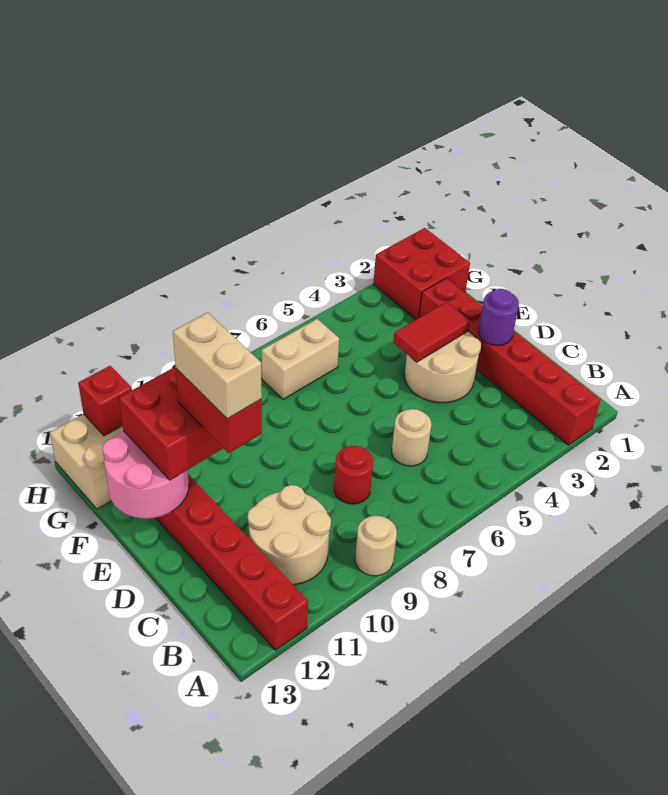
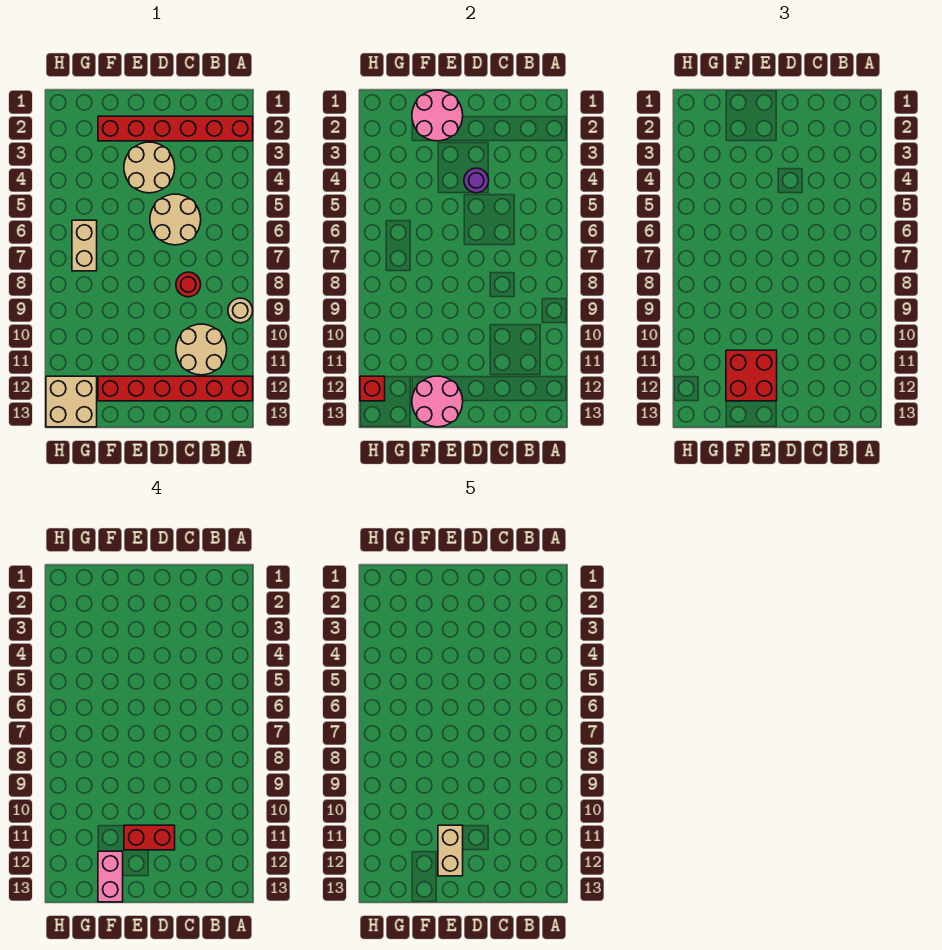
tan 1x1 round brick [392,409,431,466] -> tan 2x2 round brick [150,194,201,245]
purple 1x1 round brick [478,289,519,346] -> purple 1x1 round brick moved to [464,168,489,193]
tan 1x2 brick [173,312,262,419] -> tan 1x2 brick turned to [438,825,463,876]
none -> pink 2x2 round brick [412,90,463,141]
red 1x2 tile [393,302,470,362] -> none
none -> pink 1x2 brick [98,851,123,902]
red 2x2 brick [373,228,470,319] -> none

